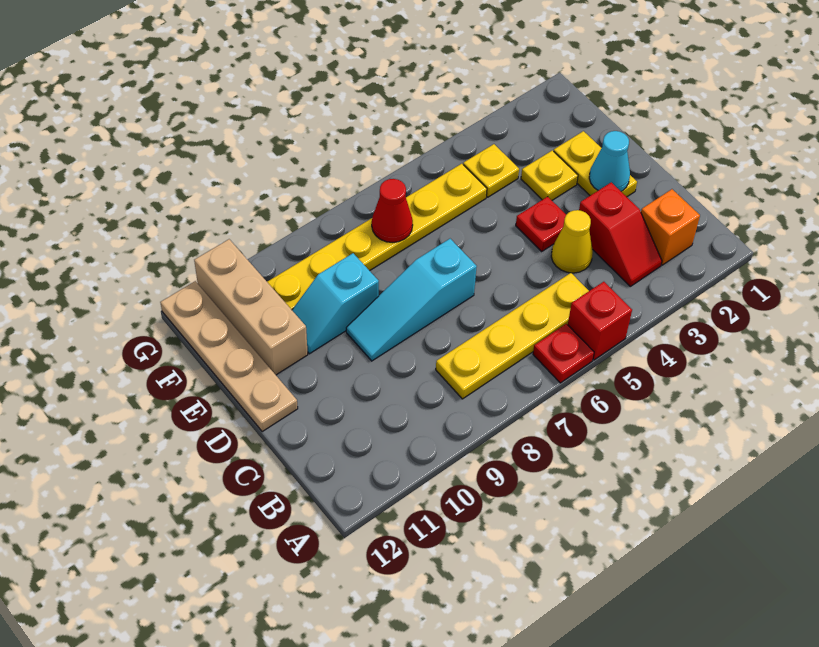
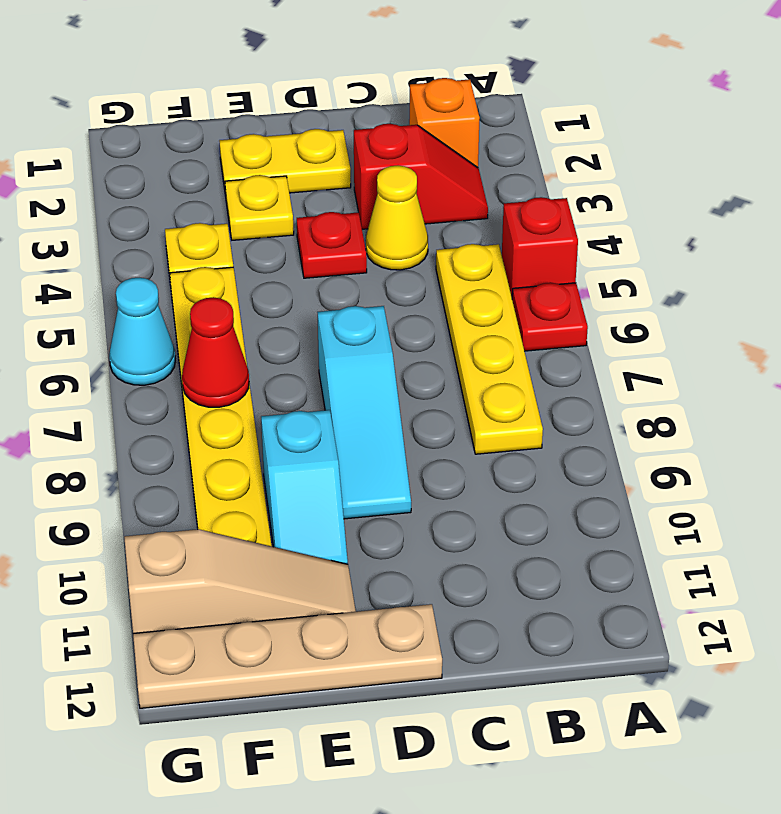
cyan 1x1 cone [589,131,630,191] -> cyan 1x1 cone moved to [109,278,175,385]
tan 1x3 brick [194,239,308,375] -> tan 1x3 slope [124,529,356,633]

